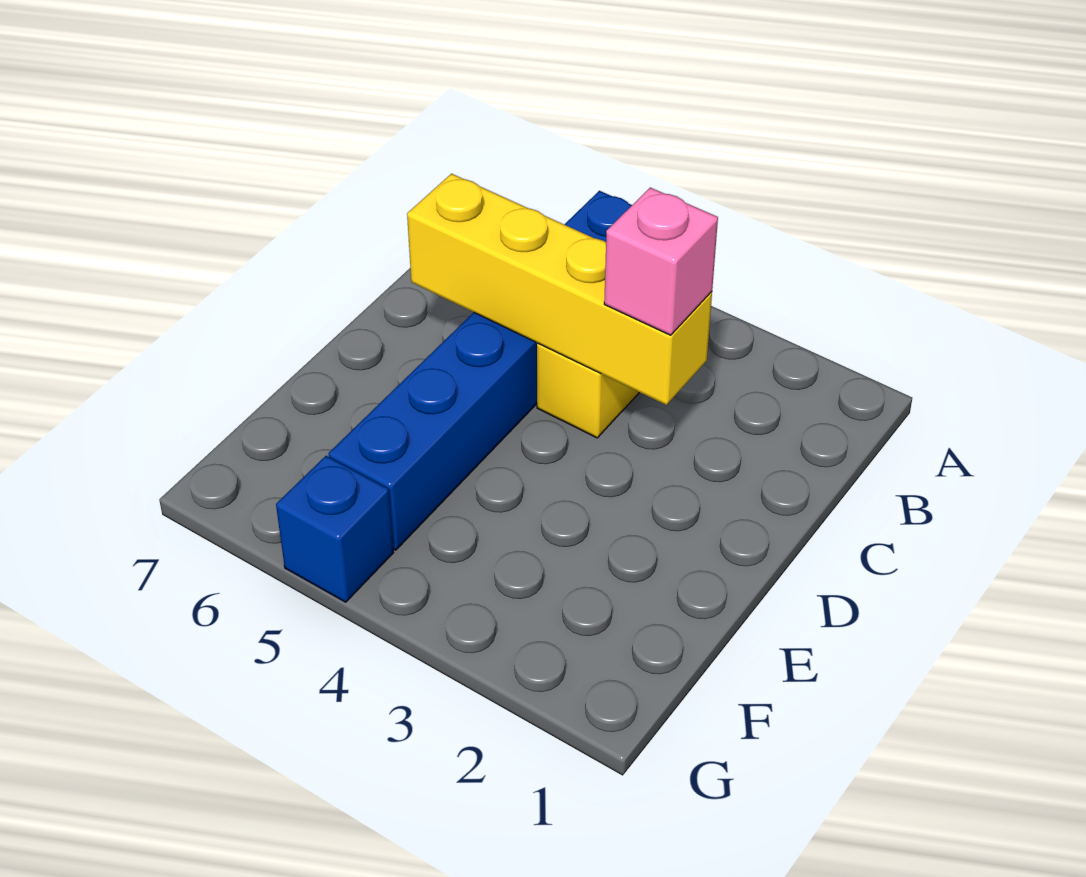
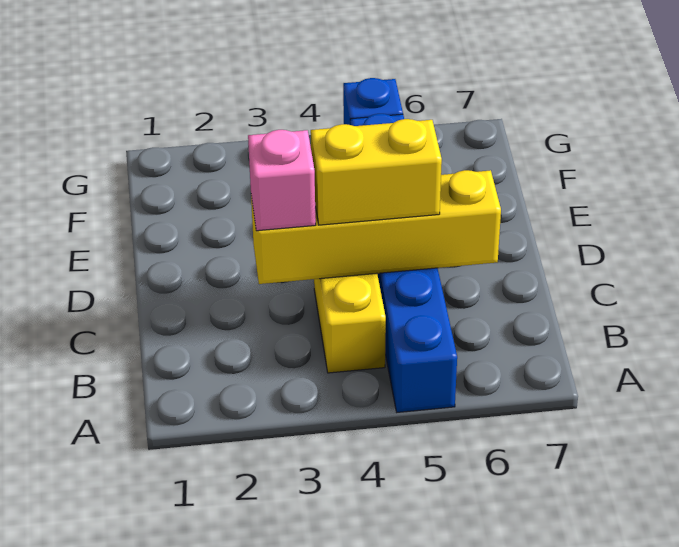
none -> yellow 1x2 brick [311,119,442,225]

